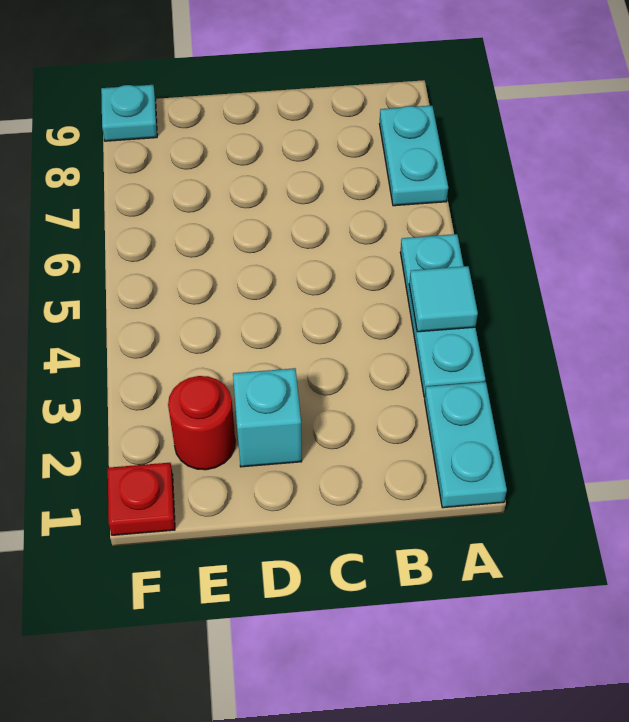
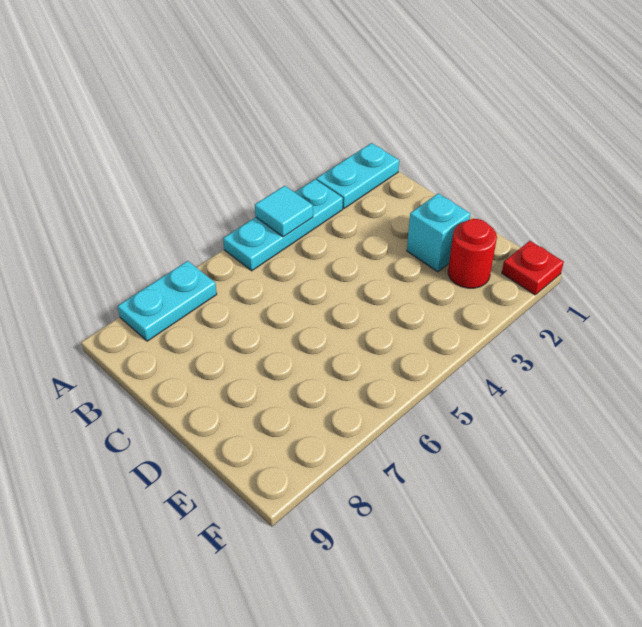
cyan 1x1 plate [101,85,157,141] -> none

